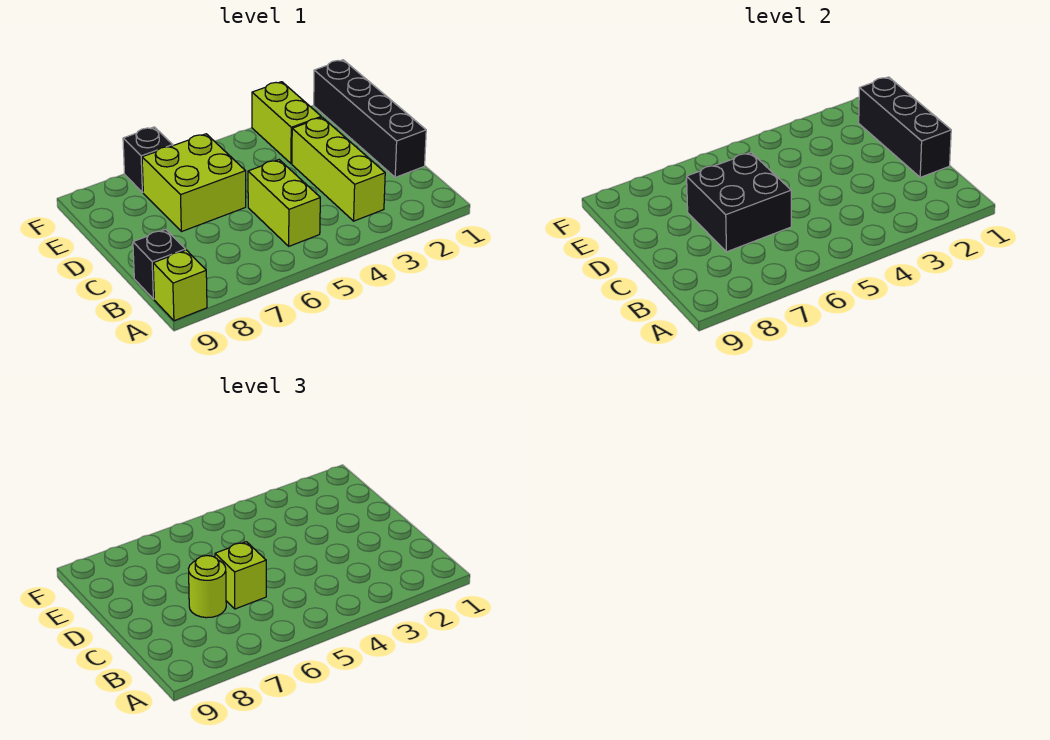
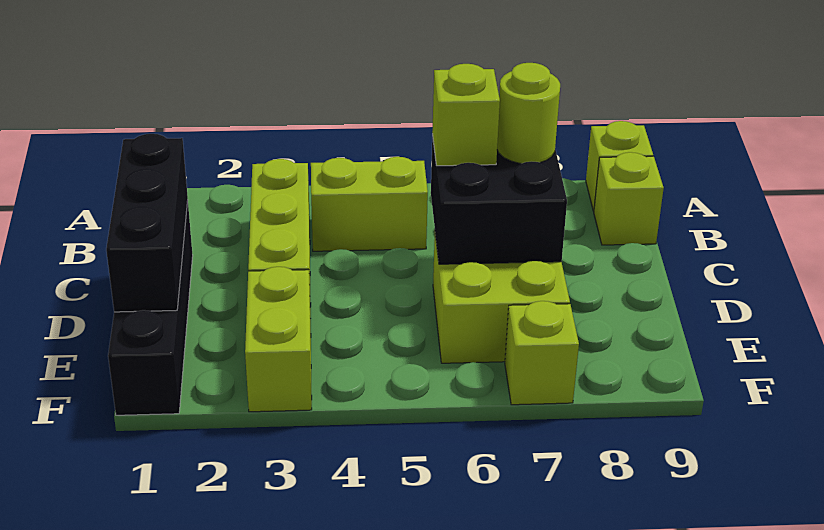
lime 1x2 brick [248,160,320,246] -> lime 1x2 brick turned to [311,157,428,251]
black 1x1 brick [133,229,185,299] -> lime 1x1 brick [594,152,664,245]
black 1x1 brick [123,127,173,192] -> lime 1x1 brick [505,301,579,405]

